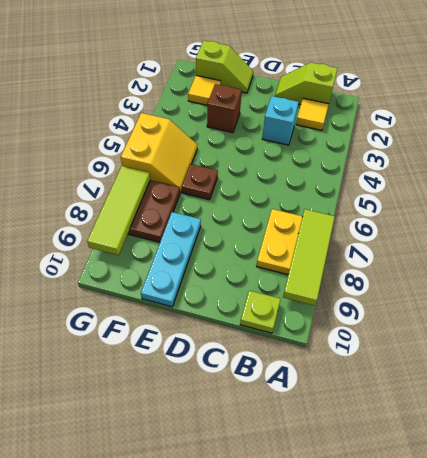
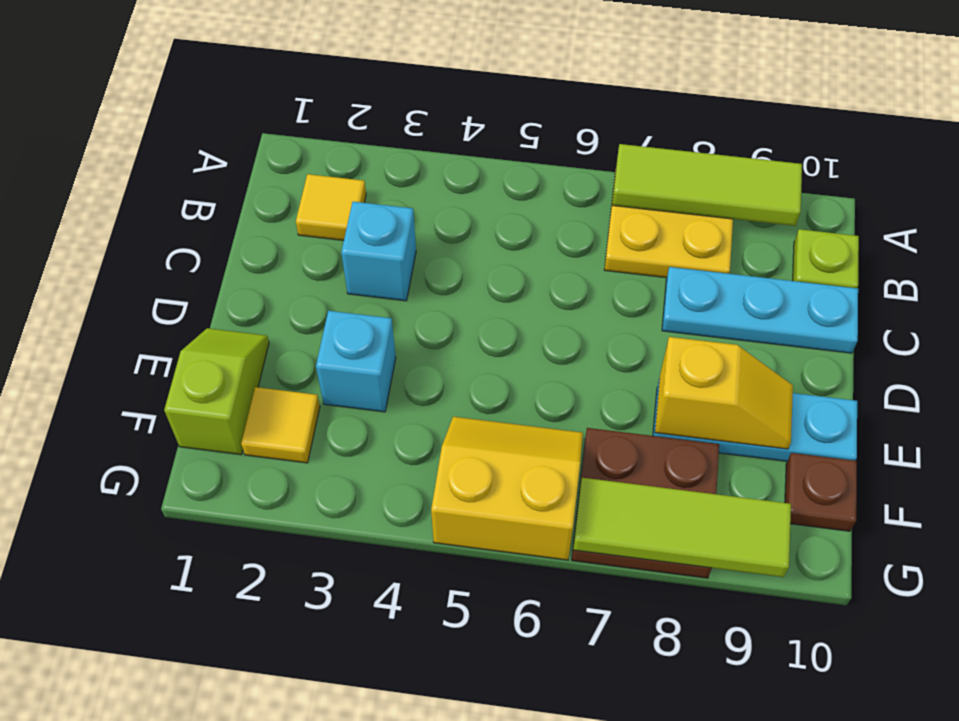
lime 1x2 slope [275,63,338,105] -> none
none -> cyan 1x3 plate [662,267,858,353]
brown 1x1 brick [207,84,242,133] -> cyan 1x1 brick [316,311,396,412]
brown 1x1 plate [182,164,218,200] -> brown 1x1 plate moved to [785,453,857,531]
none -> yellow 1x2 slope [655,337,793,449]

